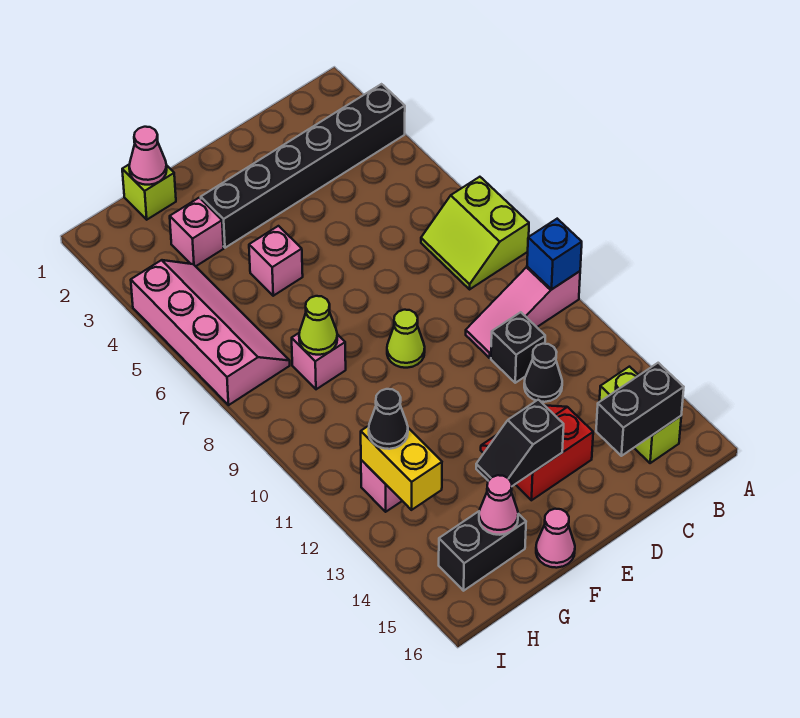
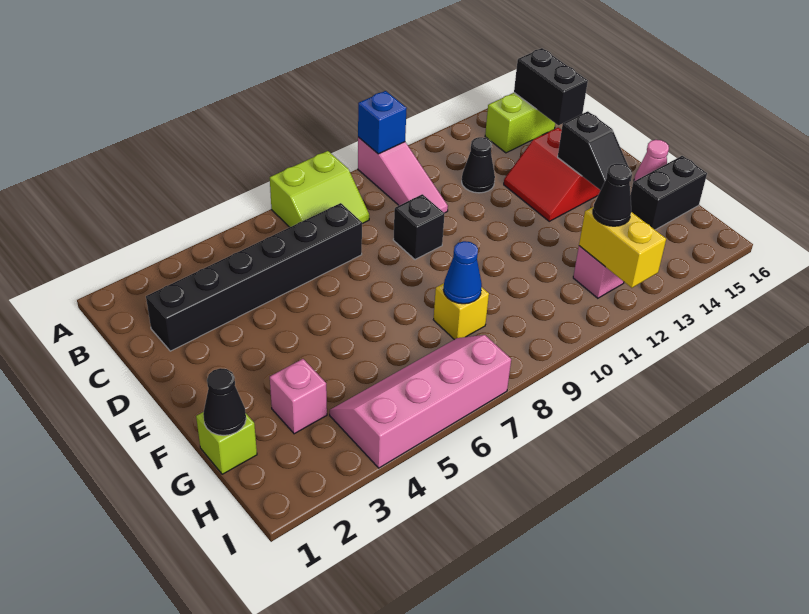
black 1x6 brick [201,84,405,248] -> black 1x6 brick turned to [146,203,362,351]
black 1x1 brick [491,312,545,383] -> black 1x1 brick moved to [393,194,445,260]
lime 1x1 cone [387,310,425,368] -> none
pink 1x1 brick [249,226,303,296] -> none
pink 1x1 cone [129,127,167,185] -> black 1x1 cone [203,368,246,436]
pink 1x1 brick [292,333,346,389] -> yellow 1x1 brick [433,283,489,340]
lime 1x1 cone [299,296,337,355] -> blue 1x1 cone [443,241,482,304]
black 1x2 brick [439,511,526,591] -> black 1x2 brick turned to [630,156,707,230]
pink 1x1 cone [479,475,518,535] -> none
yellow 1x2 brick [361,426,442,510] -> yellow 1x2 brick turned to [579,207,666,288]

